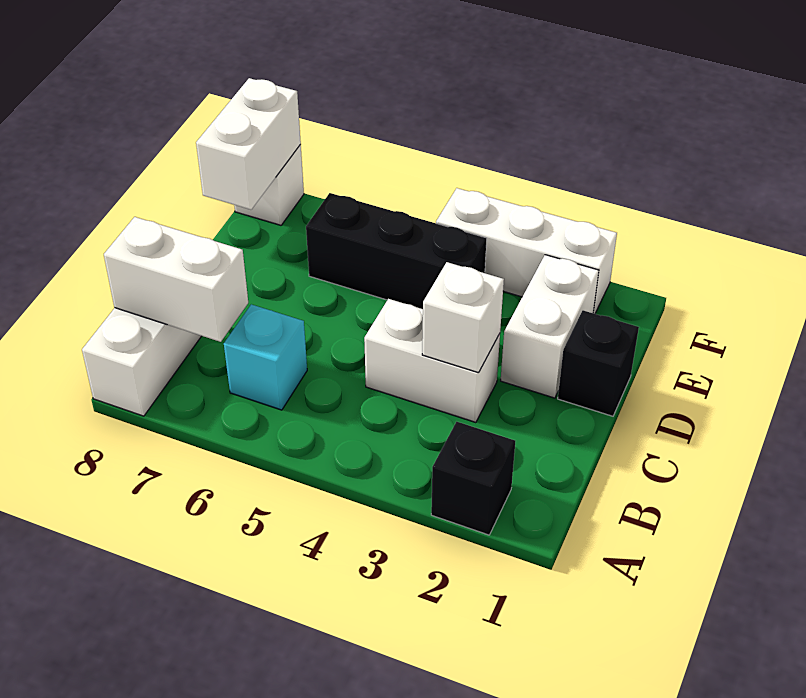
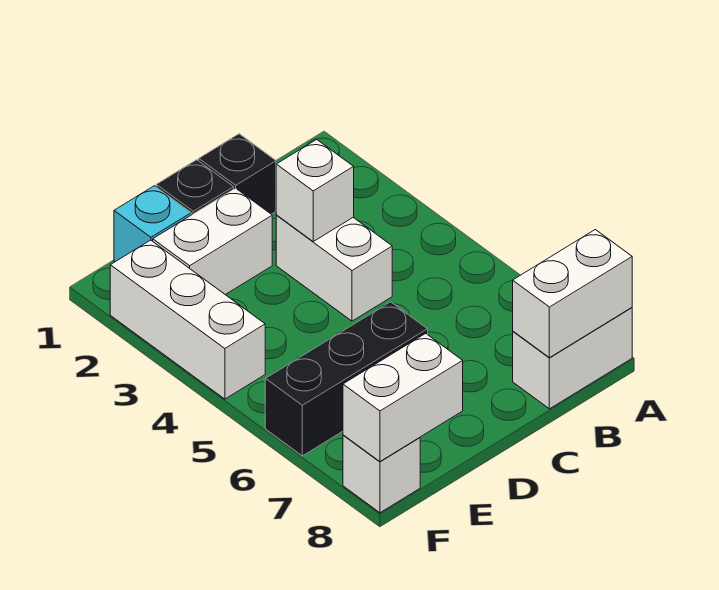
black 1x1 brick [431,422,515,535] -> black 1x1 brick moved to [199,134,276,214]
cyan 1x1 brick [224,304,307,410] -> cyan 1x1 brick moved to [114,186,191,262]
white 1x2 brick [104,217,248,342] -> white 1x2 brick turned to [513,230,632,358]
black 1x3 brick [306,193,487,309] -> black 1x3 brick turned to [265,302,428,456]

